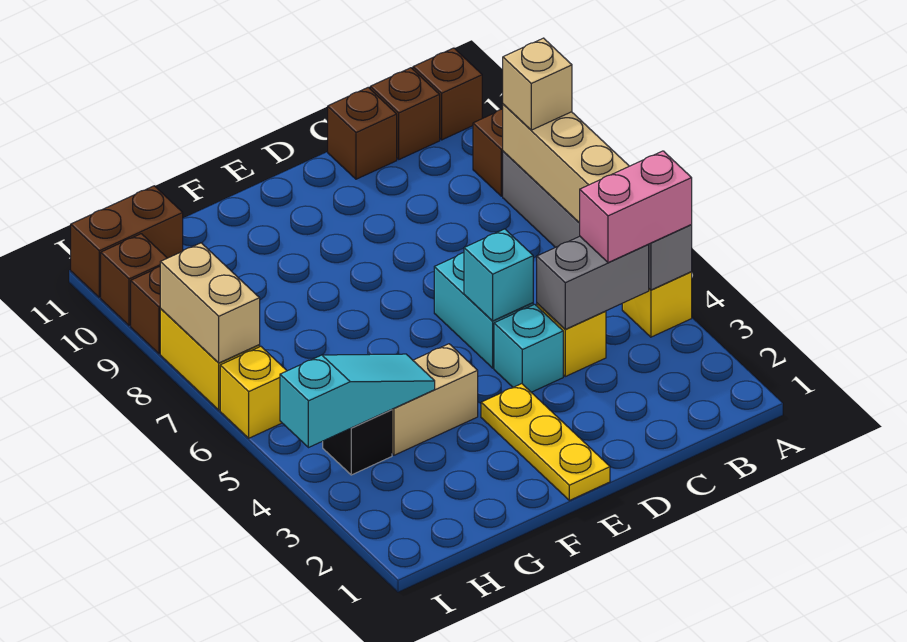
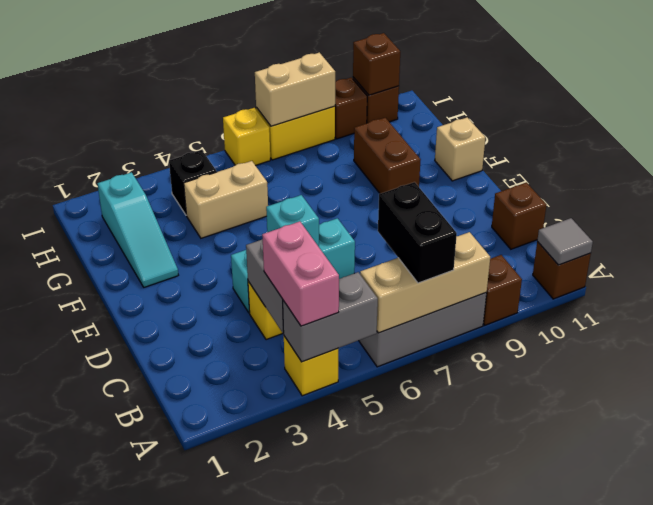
none -> black 1x2 brick [378,182,457,283]
tan 1x1 brick [503,38,572,130] -> tan 1x1 brick moved to [435,117,485,181]
none -> grey 1x1 tile [537,218,593,265]
brown 1x1 brick [370,68,440,159] -> brown 1x1 brick moved to [353,33,400,95]
yellow 1x3 plate [481,384,610,500] -> none
tan 1x2 brick [392,344,478,455] -> tan 1x2 brick turned to [184,161,268,238]
cyan 1x3 slope [280,354,435,448] -> cyan 1x3 slope moved to [97,172,178,287]
brown 1x2 brick [71,186,183,297] -> brown 1x2 brick moved to [354,118,421,194]

